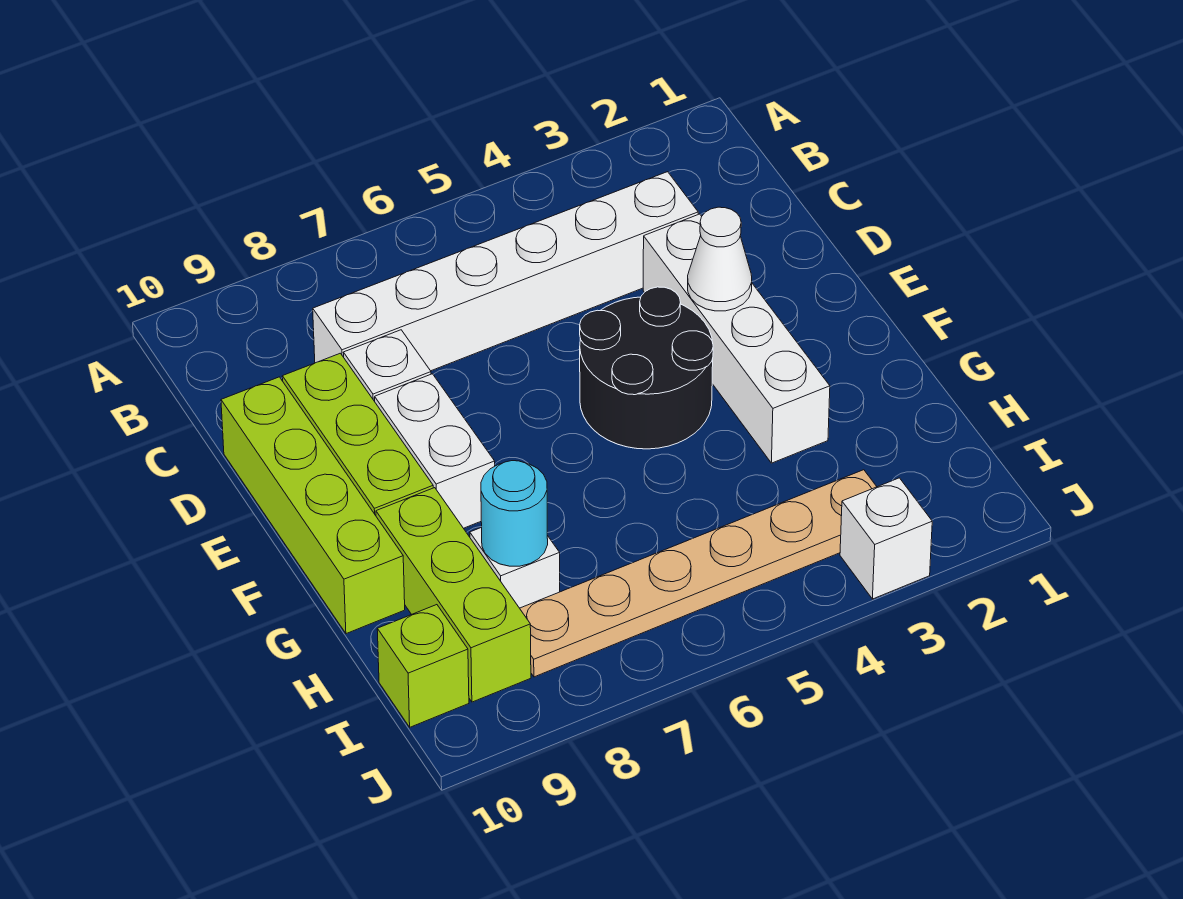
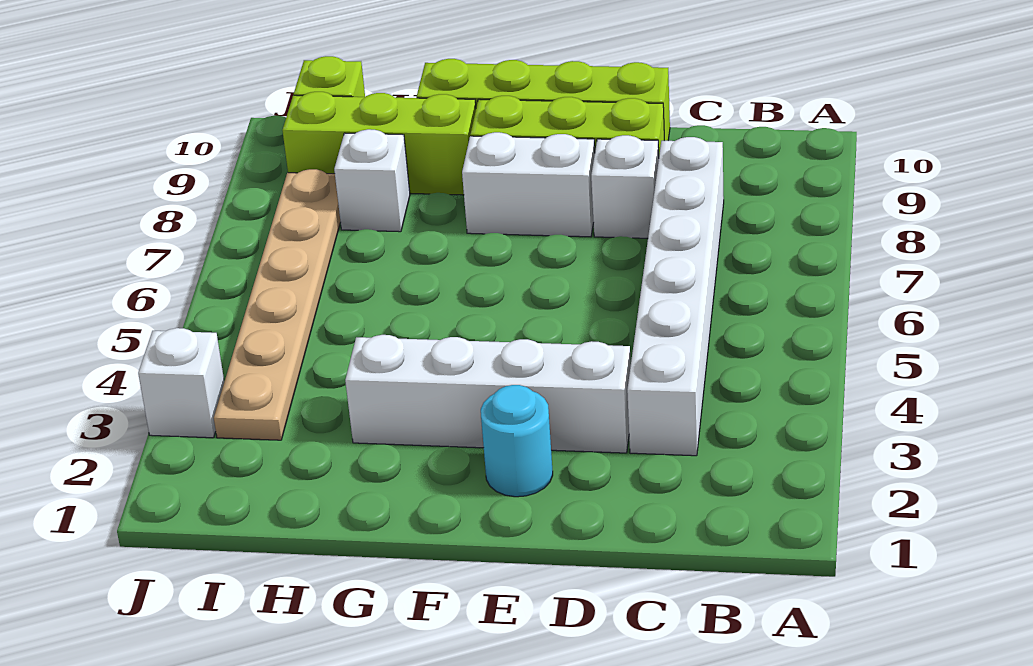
white 1x1 cone [688,207,752,311] -> none
black 2x2 round brick [580,287,713,449] -> none
cyan 1x1 round brick [481,461,548,566] -> cyan 1x1 round brick moved to [481,385,553,497]

